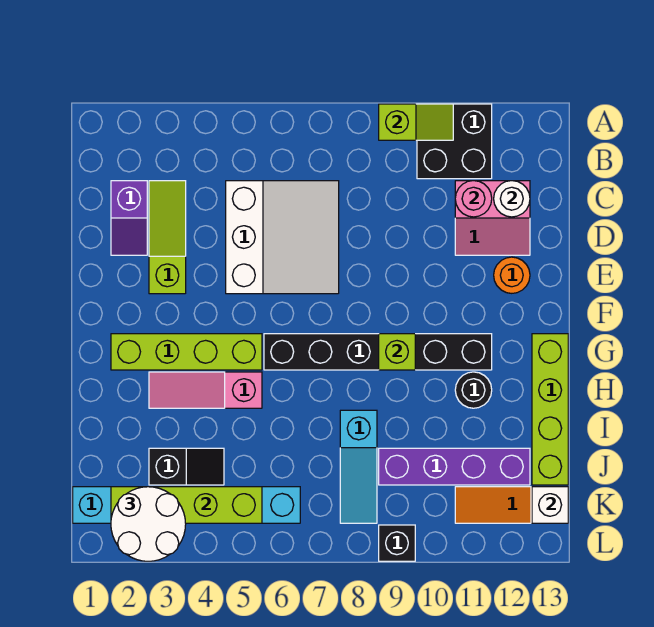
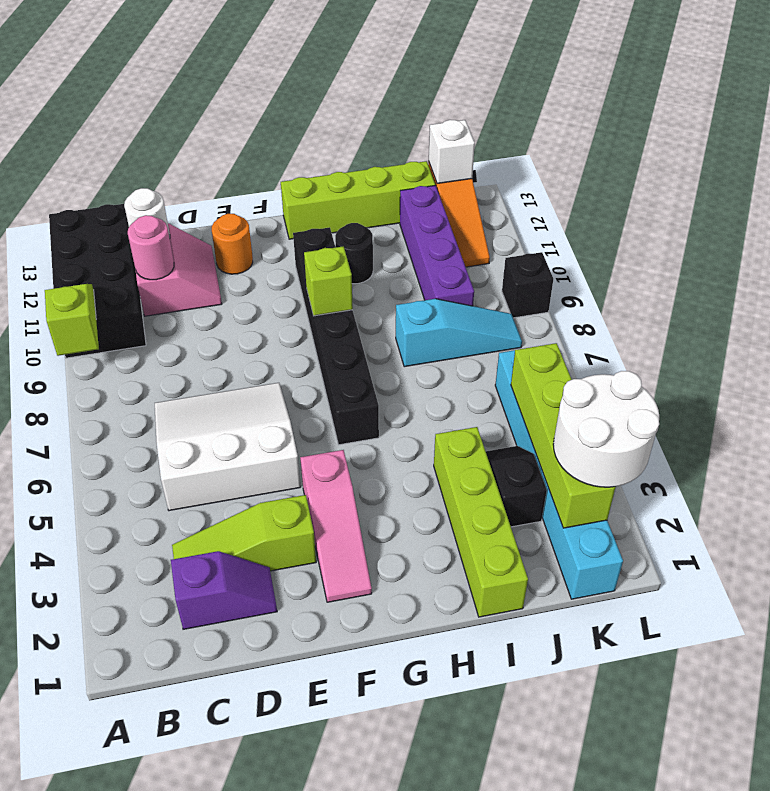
black 2x2 brick [417,104,492,179] -> black 2x4 brick [49,204,146,358]
lime 1x4 brick [111,334,262,370] -> lime 1x4 brick moved to [434,427,528,617]
pink 1x3 slope [149,372,262,408] -> pink 1x3 slope moved to [300,450,372,602]

